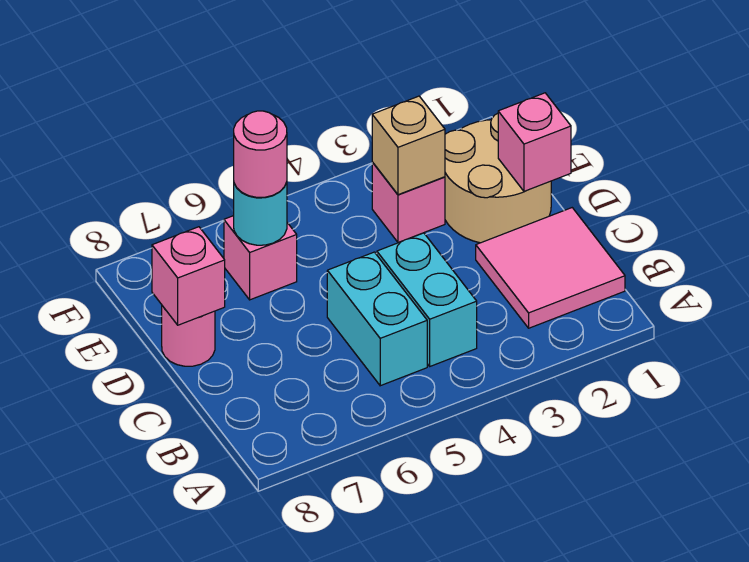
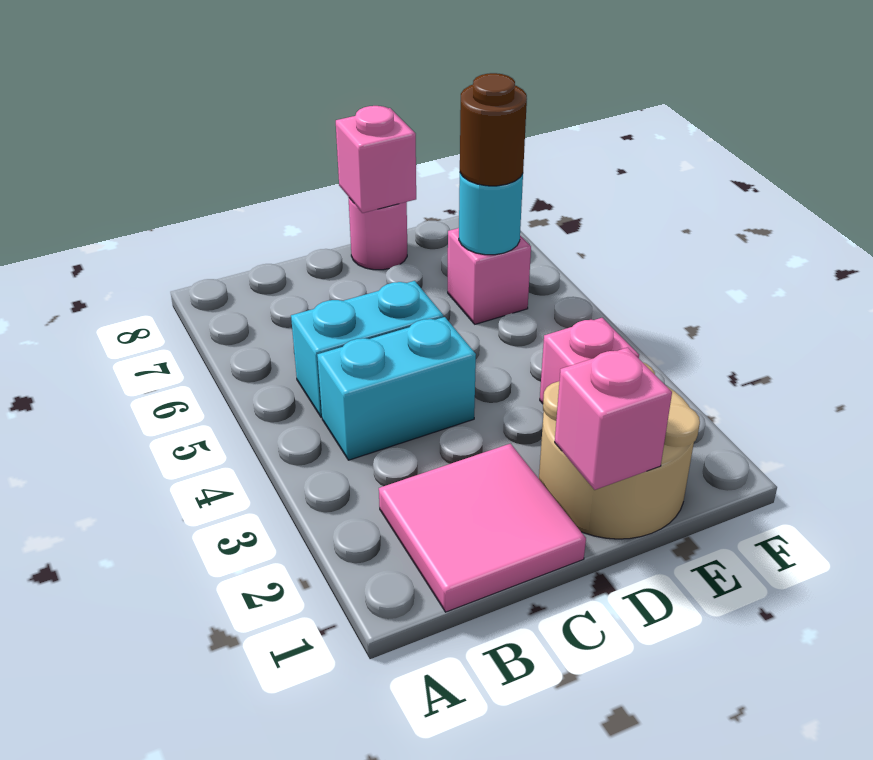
tan 1x1 brick [372,96,445,195] -> none
pink 1x1 round brick [234,111,287,197] -> brown 1x1 round brick [460,73,527,186]

